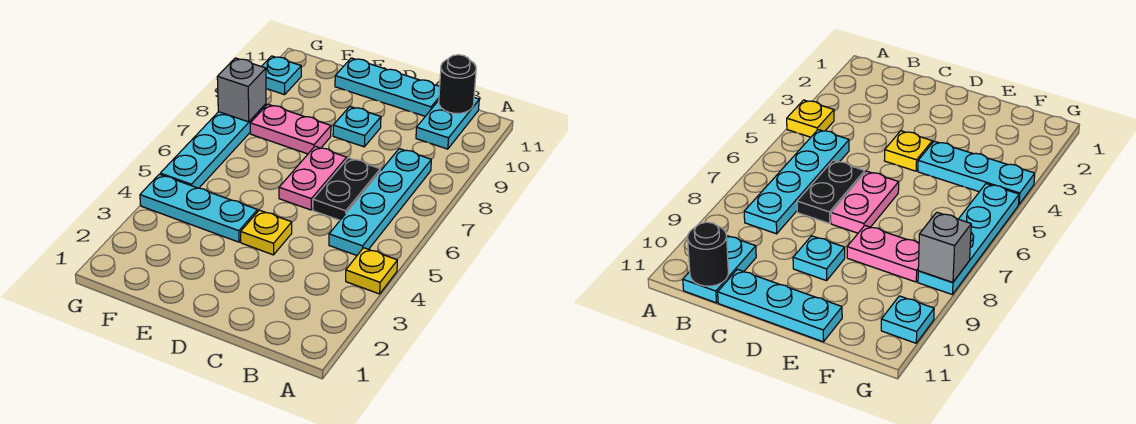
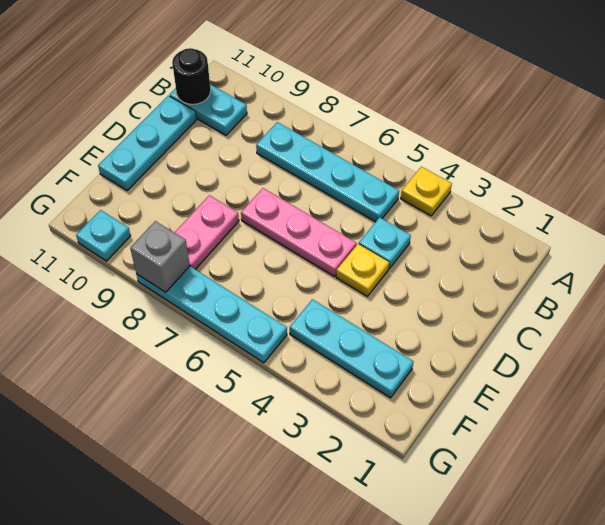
black 1x2 plate [313,158,380,220] -> none
pink 1x2 plate [279,146,347,210] -> pink 1x3 plate [241,188,356,277]
cyan 1x1 plate [333,107,381,147] -> cyan 1x1 plate moved to [359,217,411,269]
cyan 1x3 plate [140,174,258,242] -> cyan 1x3 plate turned to [290,299,413,398]

